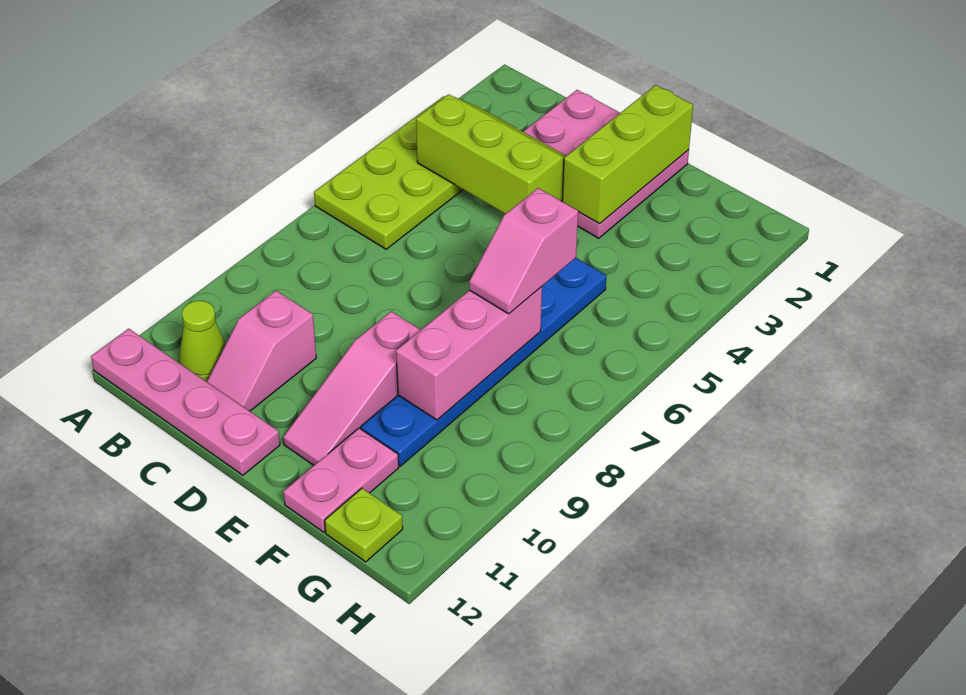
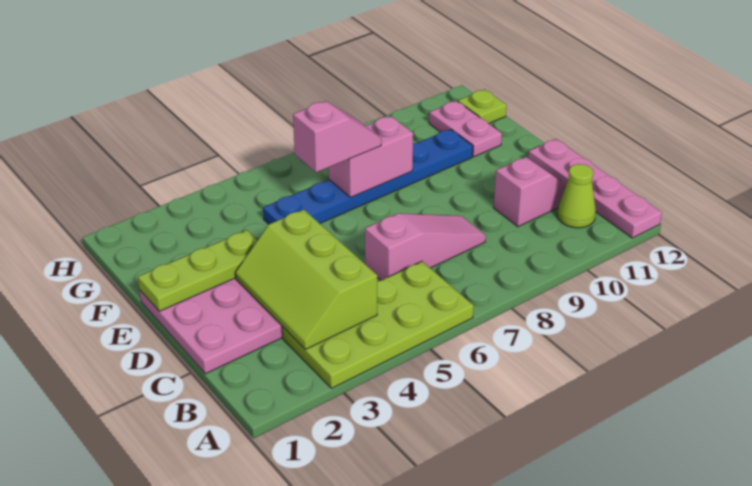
lime 1x3 brick [562,85,693,224] -> lime 1x3 plate [138,230,257,311]
pink 1x3 slope [283,311,420,465] -> pink 1x3 slope moved to [365,213,486,281]
pink 1x3 brick [396,287,542,420] -> pink 1x2 brick [329,116,413,197]
pink 1x2 plate [283,428,399,532] -> pink 1x2 plate turned to [429,101,502,157]

